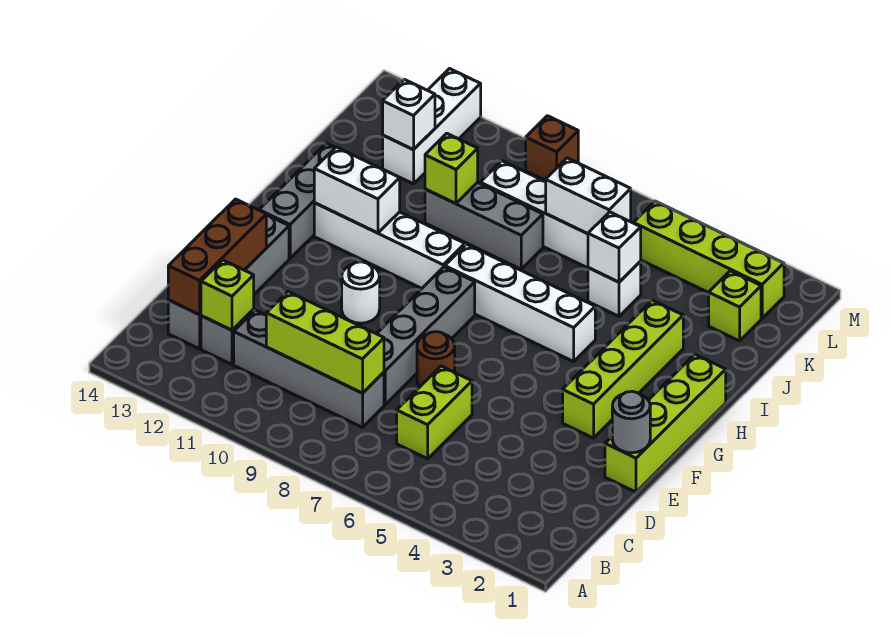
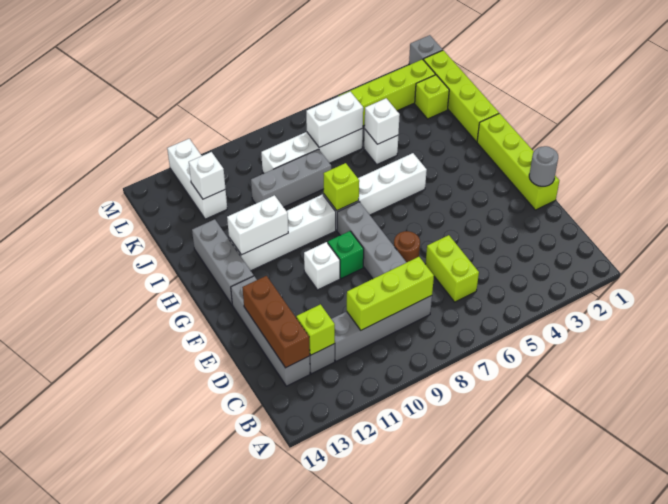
lime 1x4 brick [563,300,683,438] -> lime 1x4 brick moved to [424,50,499,142]
none -> green 1x1 brick [328,231,364,279]
white 1x1 round brick [342,262,380,323] -> white 1x1 brick [304,242,340,290]
lime 1x1 brick [425,133,478,204] -> lime 1x1 brick moved to [323,163,359,210]
none -> grey 1x1 brick [409,35,443,65]
brown 1x1 brick [526,116,578,181] -> none

